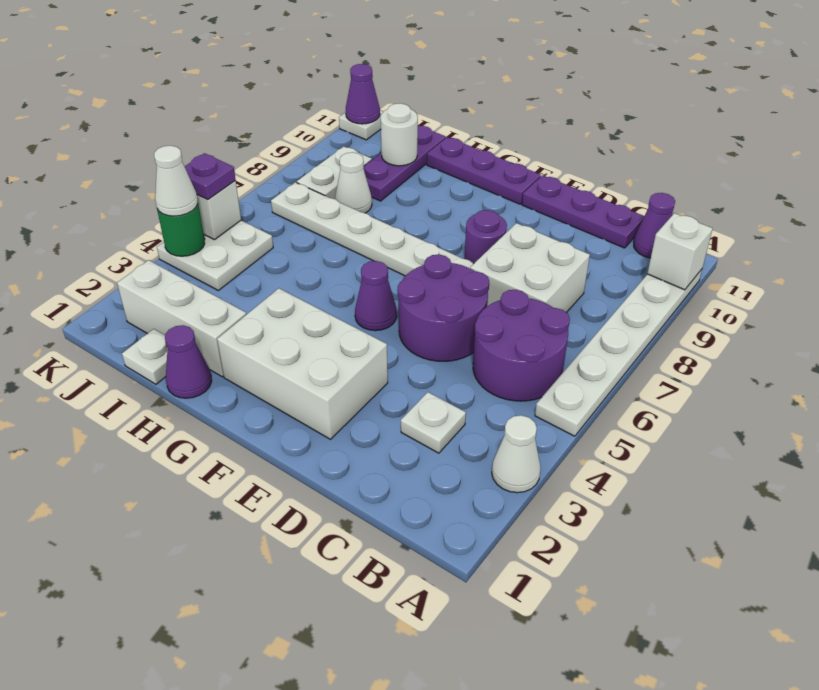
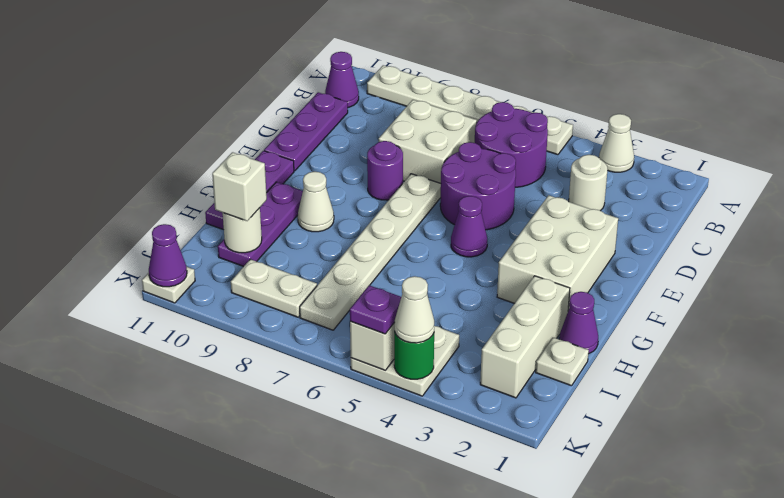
white 1x1 brick [647,213,713,290] -> white 1x1 brick moved to [212,152,267,221]
white 1x1 plate [401,392,466,453] -> white 1x1 round brick [569,155,608,211]
white 1x1 cone [335,152,372,213] -> white 1x1 cone moved to [298,172,334,232]
purple 1x3 plate [363,125,446,201] -> purple 1x3 plate turned to [218,182,303,267]

